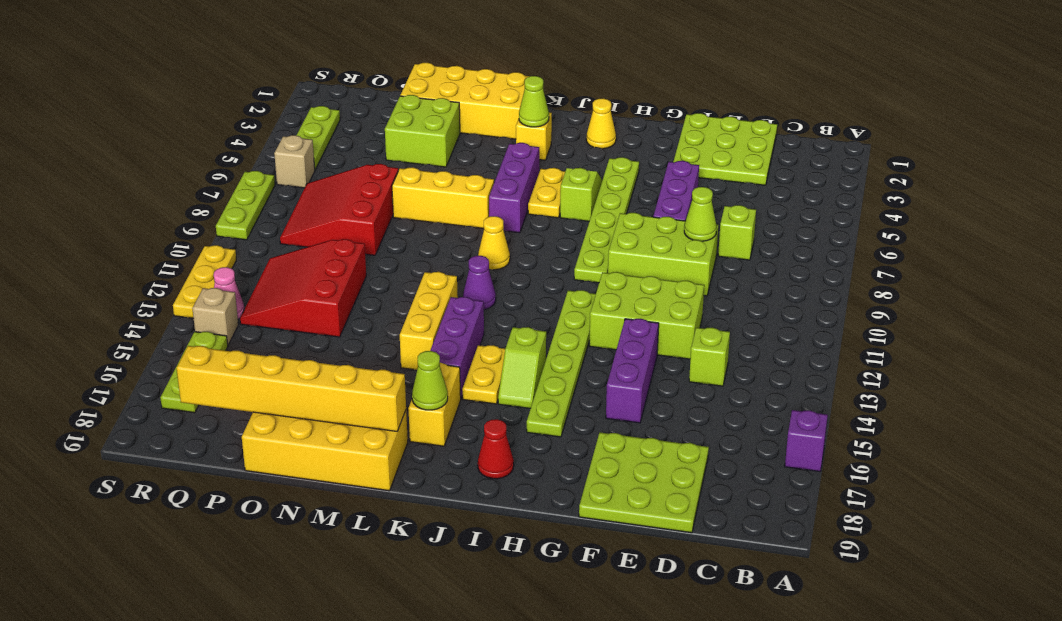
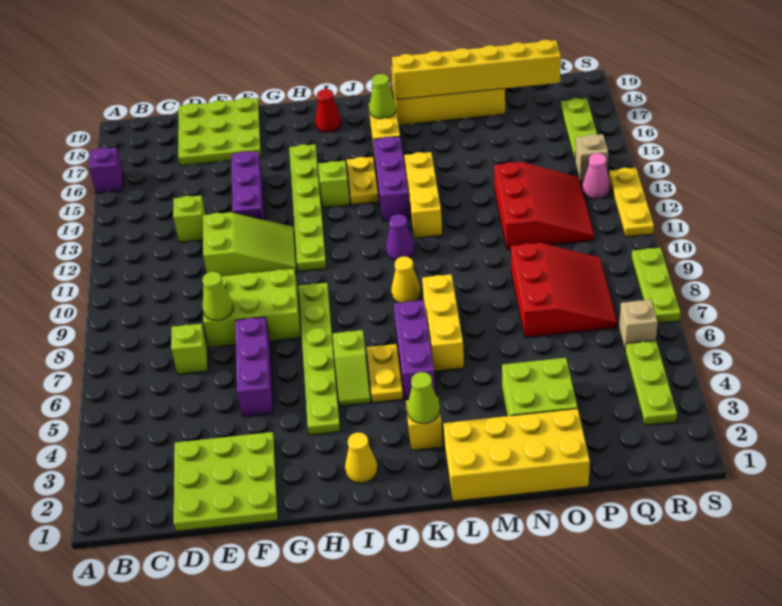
lime 2x3 brick [589,272,704,359] -> lime 2x3 slope [203,212,297,276]
yellow 1x3 brick [392,167,494,228] -> yellow 1x3 brick turned to [422,274,464,371]

